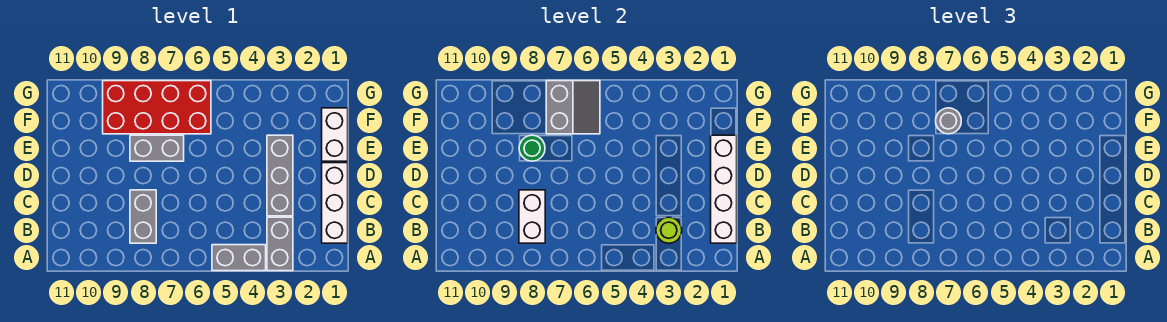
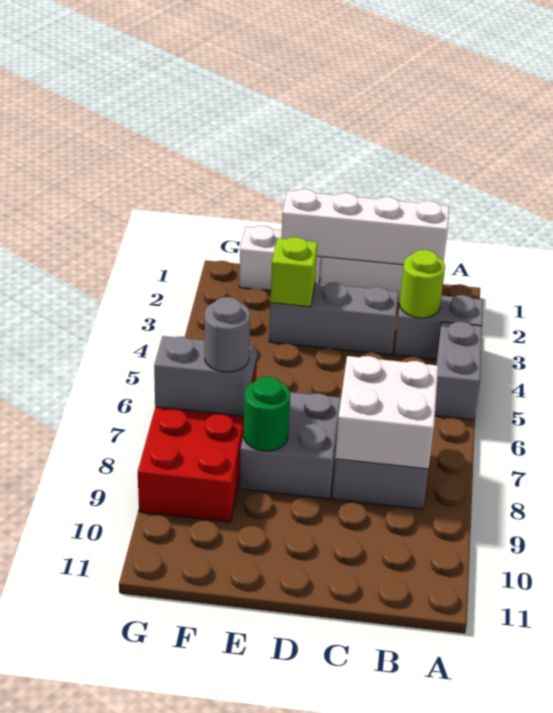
white 1x2 brick [519,190,545,243] -> white 2x2 brick [335,356,438,469]
none -> lime 1x1 brick [271,237,317,307]
grey 1x2 brick [130,135,184,161] -> grey 2x2 brick [240,392,341,499]

